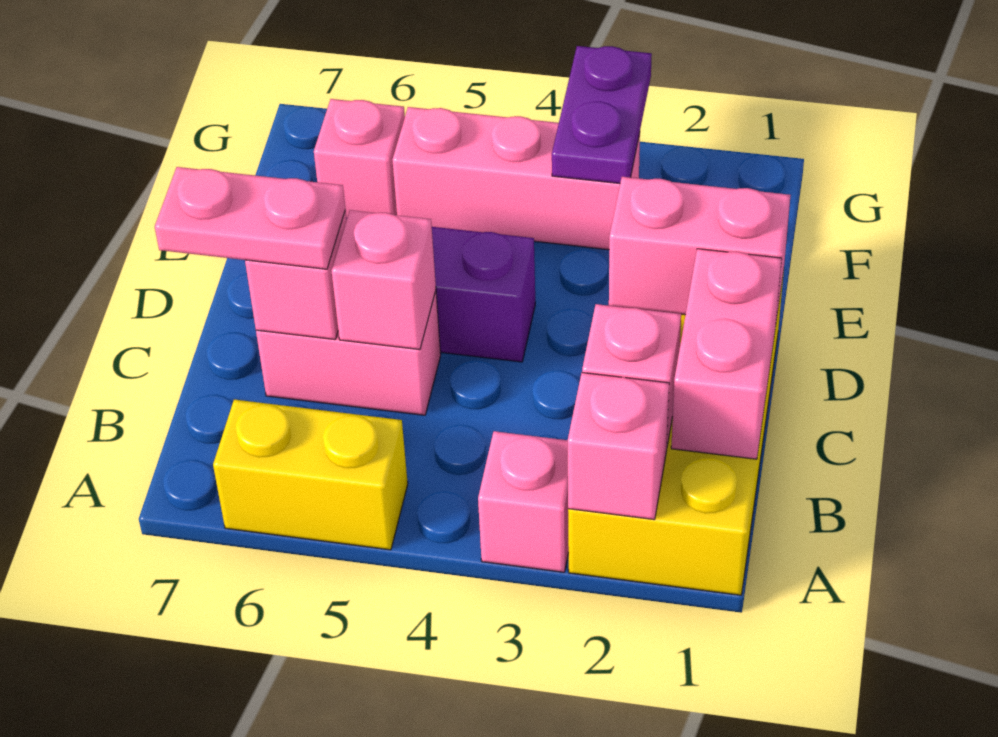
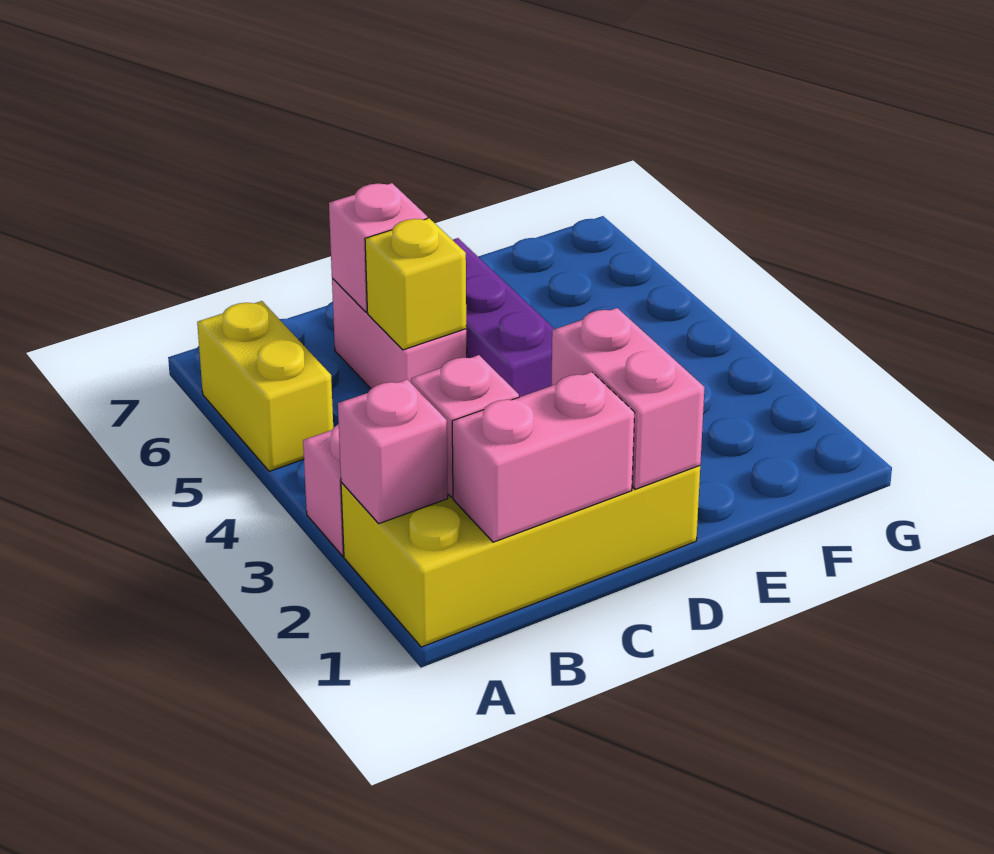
pink 1x1 brick [332,210,436,350] -> yellow 1x1 brick [365,218,466,350]
pink 1x2 plate [155,167,345,269] -> none
pink 1x3 brick [392,107,640,250] -> none
purple 1x2 plate [552,46,652,183] -> none
pink 1x1 brick [314,99,405,217] -> none

